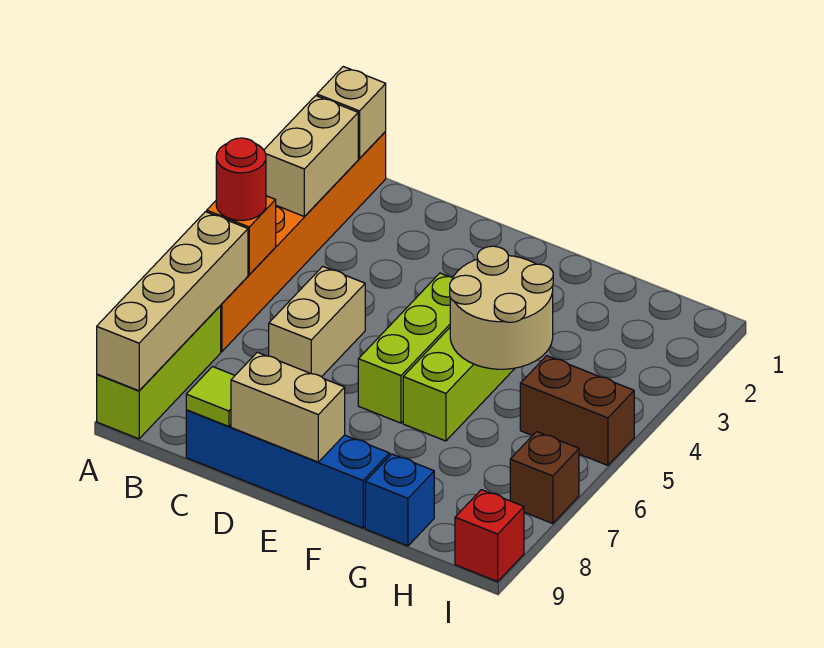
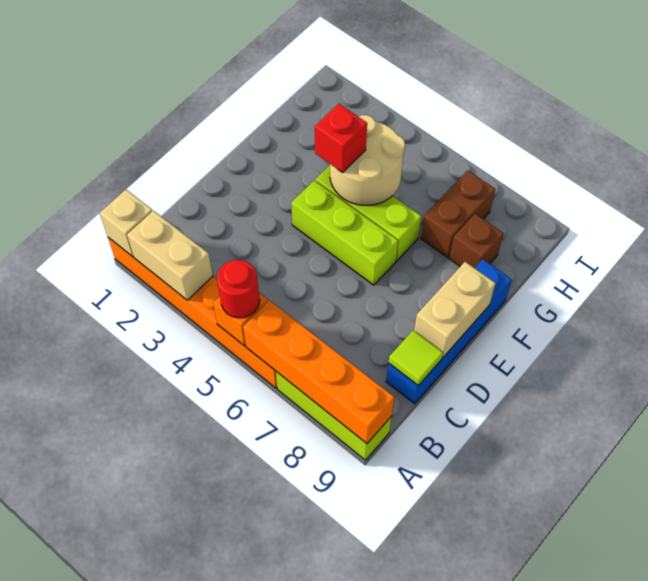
tan 1x4 brick [97,212,248,391] -> orange 1x4 brick [243,300,395,443]
tan 1x2 brick [269,266,365,377] -> none
blue 1x1 brick [365,454,434,546] -> none
brown 1x2 brick [520,356,634,465] -> brown 1x2 brick moved to [421,170,495,257]
brown 1x1 brick [510,432,579,524] -> brown 1x1 brick moved to [449,214,503,268]
red 1x1 brick [455,490,524,582] -> red 1x1 brick moved to [315,104,367,173]

